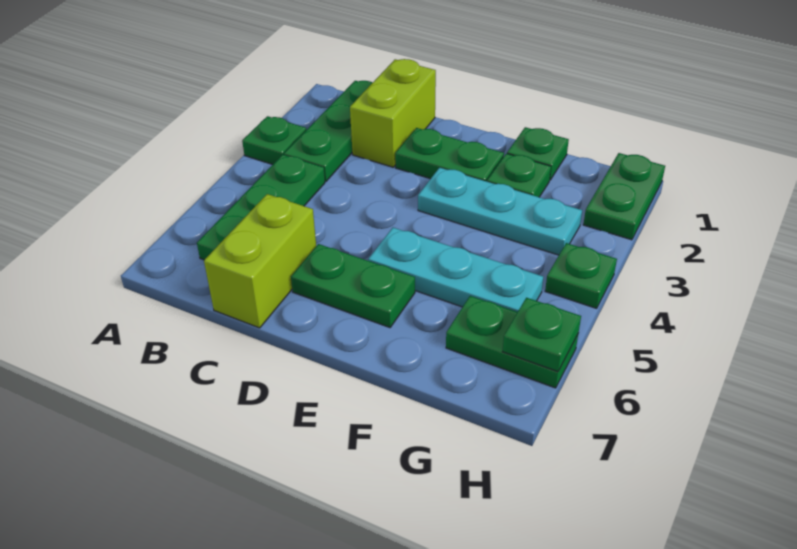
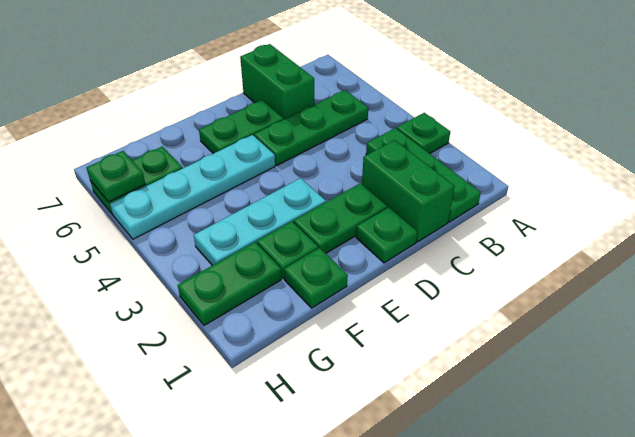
green 1x3 plate [197,155,325,260] -> green 1x3 plate turned to [254,90,368,165]
lime 1x2 brick [350,59,436,167] -> green 1x2 brick [362,140,455,242]
lime 1x2 brick [204,194,316,328] -> green 1x2 brick [240,44,315,119]
cyan 1x3 plate [368,228,543,312] -> cyan 1x4 plate [110,135,275,239]
green 1x2 plate [583,153,665,240] -> green 1x2 plate turned to [178,242,281,325]
green 1x1 plate [545,243,617,308] -> green 1x1 plate moved to [356,207,417,263]

